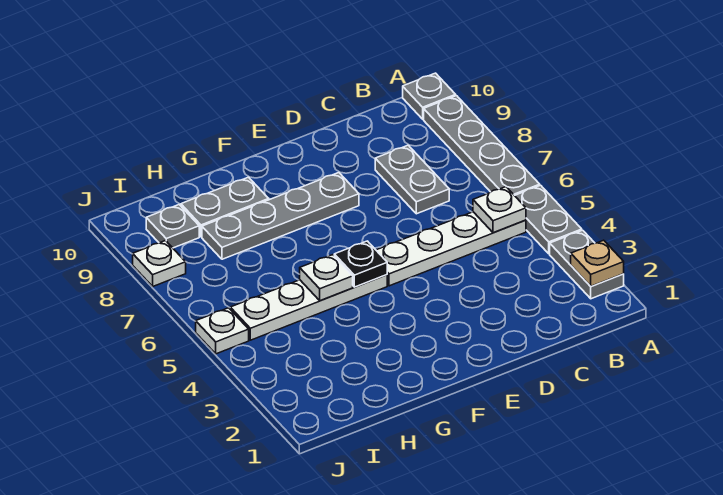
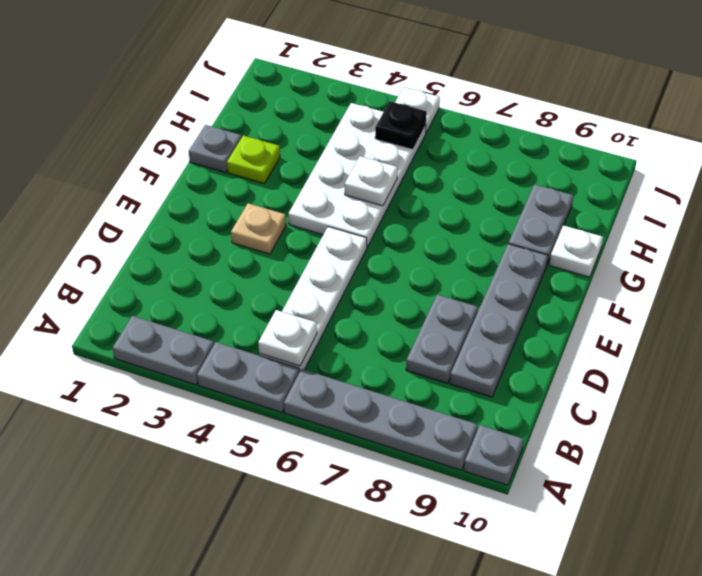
tan 1x1 plate [571,240,624,286] -> tan 1x1 plate moved to [231,203,286,254]
grey 1x2 plate [375,145,449,214] -> grey 1x2 plate turned to [406,295,478,384]
grey 1x4 plate [202,173,359,259] -> grey 1x4 plate moved to [450,244,548,397]
white 1x4 plate [230,275,387,340] -> white 2x4 plate [288,103,426,247]
black 1x1 plate [334,241,387,287] -> black 1x1 plate moved to [375,101,427,149]
none -> lime 1x1 plate [227,136,280,183]
grey 1x1 plate [146,205,199,248] -> grey 1x1 plate moved to [189,125,242,173]
white 1x1 plate [133,241,186,286] -> white 1x1 plate moved to [550,225,603,277]

